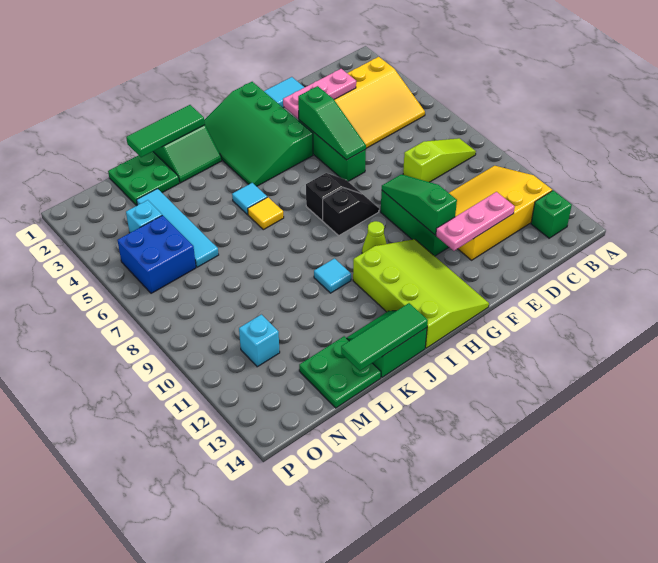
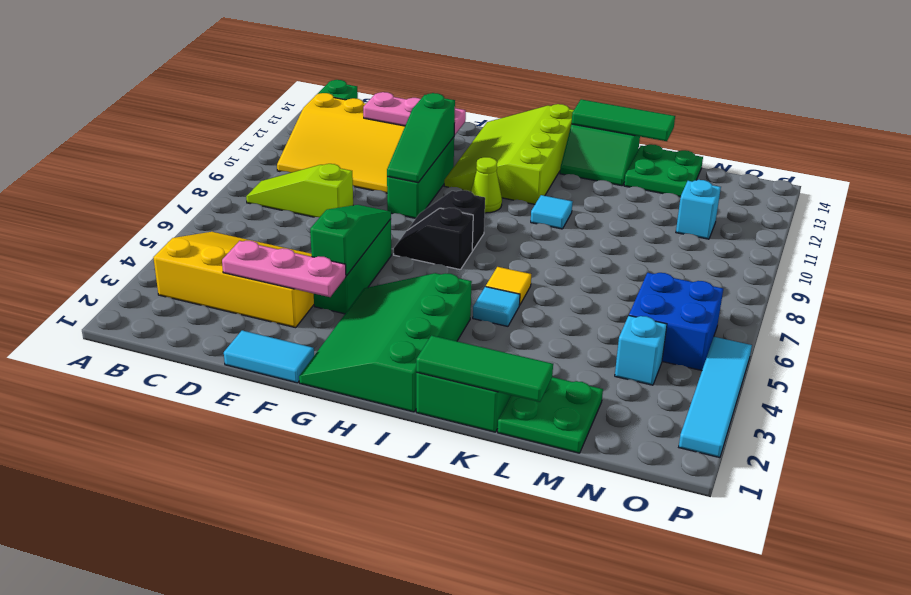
green 3x4 slope [204,82,313,186] -> green 3x4 slope turned to [299,273,472,412]
cyan 1x4 tile [137,189,219,267] -> cyan 1x4 tile moved to [679,337,752,458]

